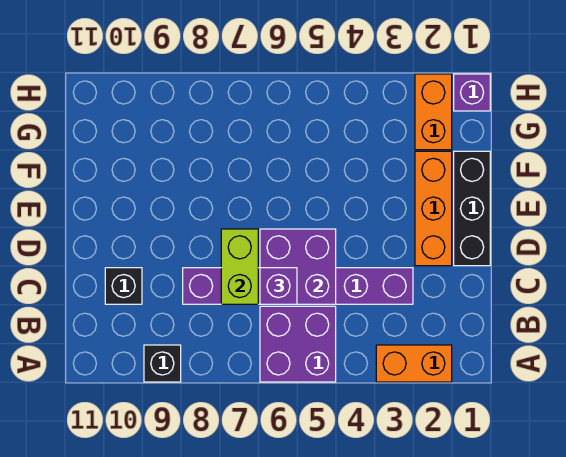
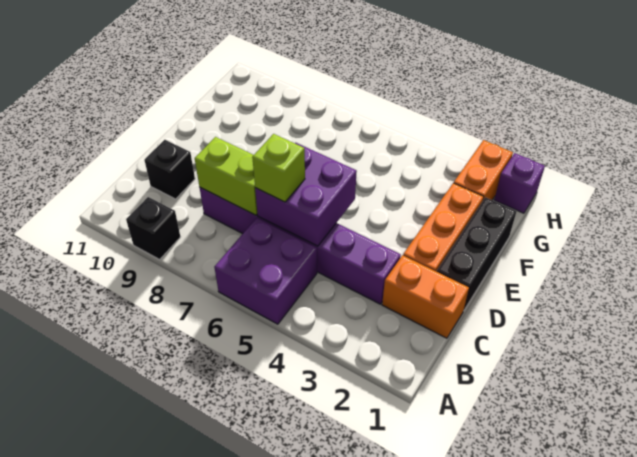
orange 1x2 brick [376,345,452,382] -> orange 1x2 brick moved to [382,255,469,338]
purple 1x1 brick [260,268,297,304] -> lime 1x1 brick [252,134,305,202]
lime 1x2 brick [221,229,258,304] -> lime 1x2 brick turned to [195,137,257,215]

